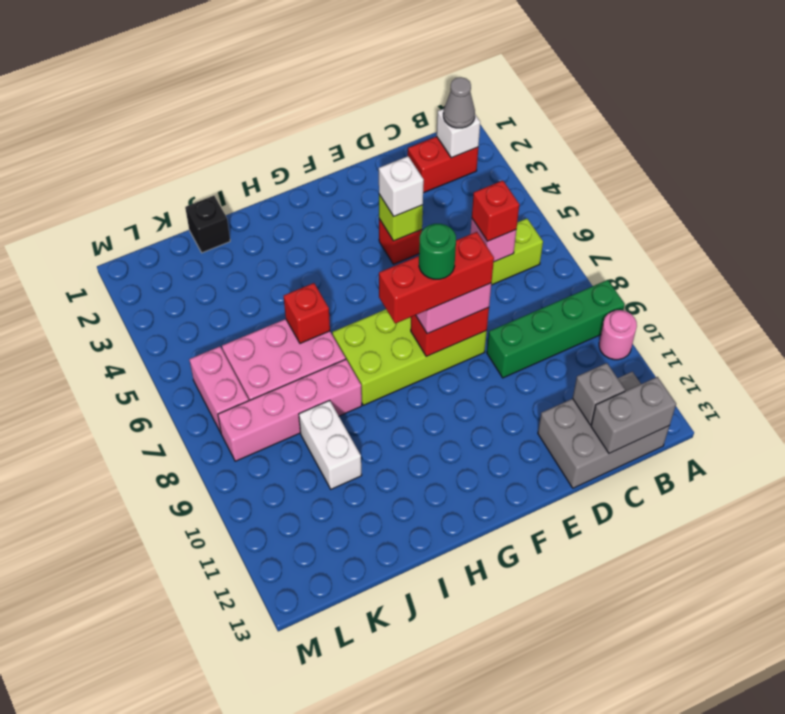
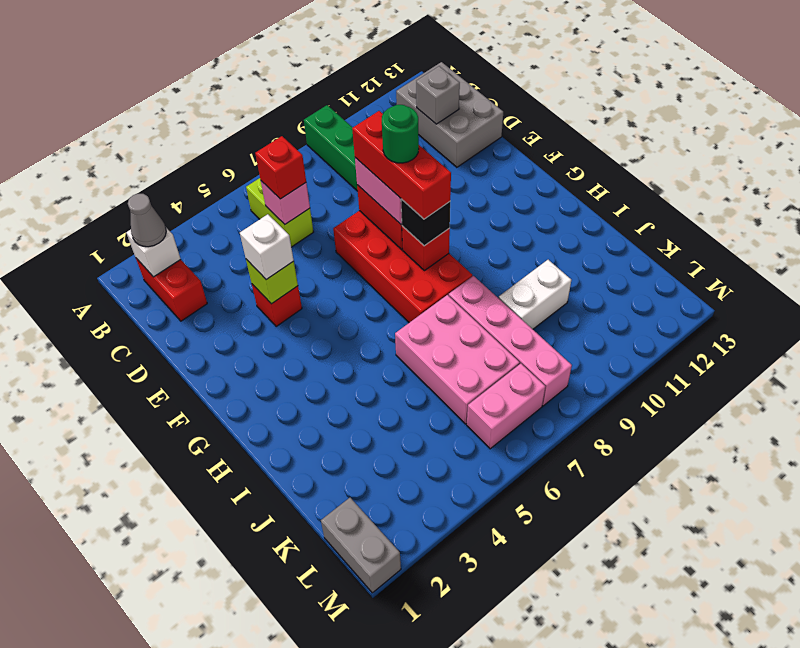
pink 1x1 round brick [599,310,637,360] -> none
grey 1x2 brick [591,377,676,453] -> grey 1x2 brick moved to [321,498,401,593]
lime 2x4 brick [332,309,487,405] -> red 2x4 brick [333,211,472,323]
red 1x1 brick [284,283,330,343] -> red 1x1 brick moved to [402,226,450,271]
black 1x1 brick [185,196,230,253] -> black 1x1 brick moved to [401,199,450,246]

